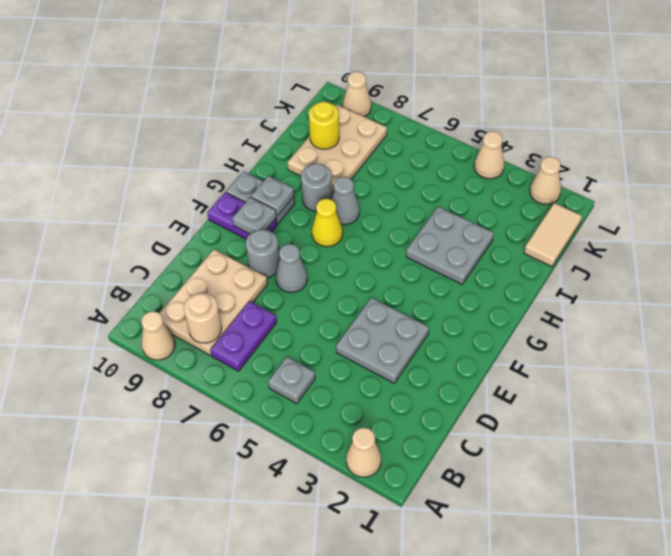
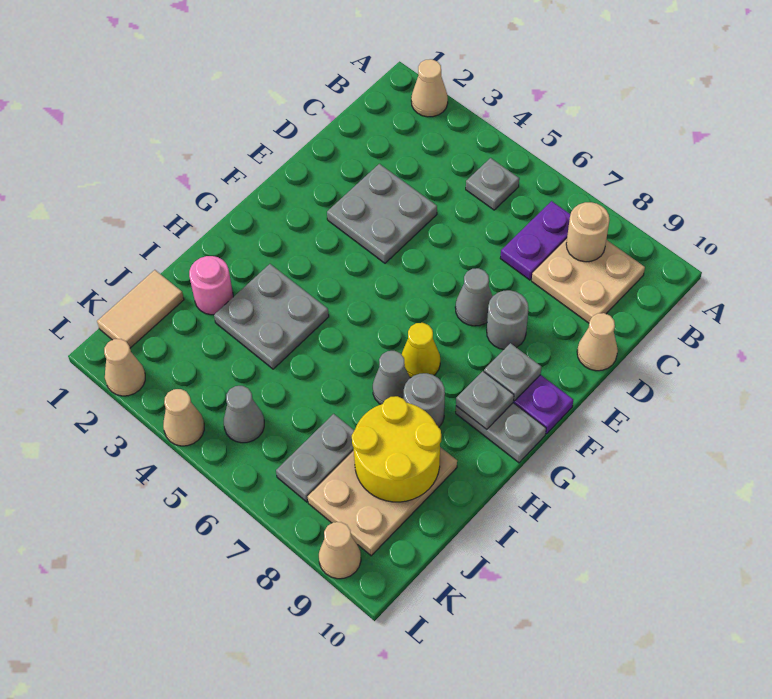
tan 1x1 cone [141,311,175,360] -> tan 1x1 cone moved to [577,313,618,371]
tan 2x3 plate [159,250,268,355] -> tan 2x2 plate [532,239,645,323]
none -> pink 1x1 round brick [189,256,233,315]
none -> grey 1x2 plate [276,414,354,502]
yellow 1x1 round brick [309,102,339,149] -> yellow 2x2 round brick [352,396,441,502]
none -> grey 1x1 cone [224,386,264,443]

